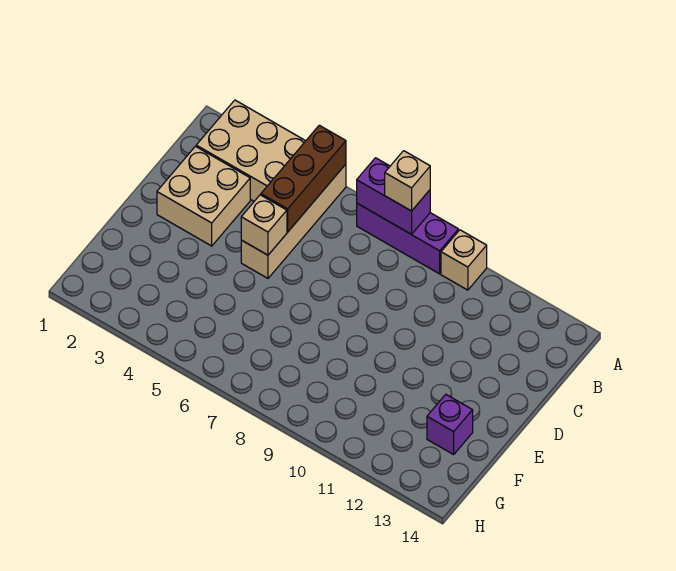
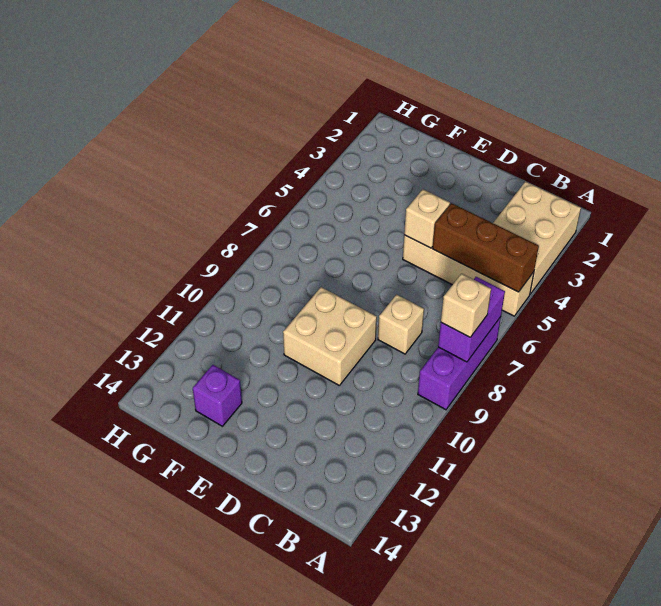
tan 1x1 brick [441,230,487,290] -> tan 1x1 brick moved to [378,294,424,354]
tan 2x2 brick [157,146,250,246] -> tan 2x2 brick moved to [283,287,377,385]

